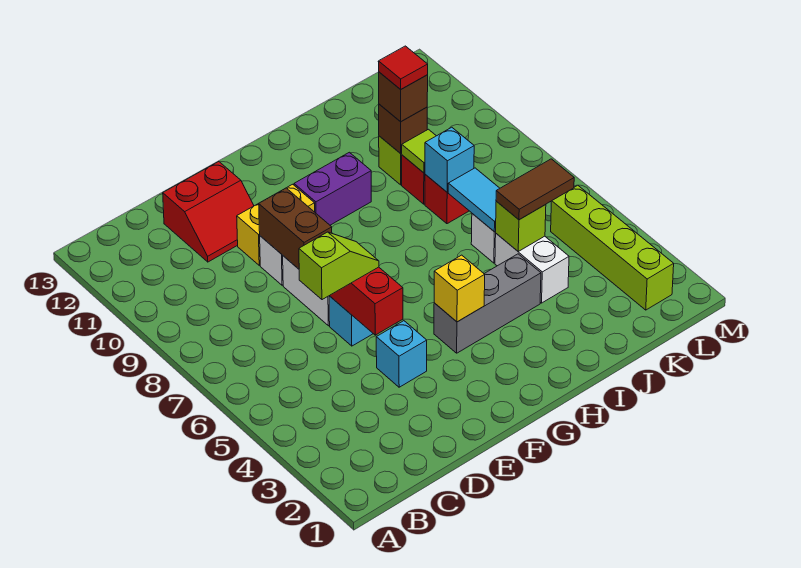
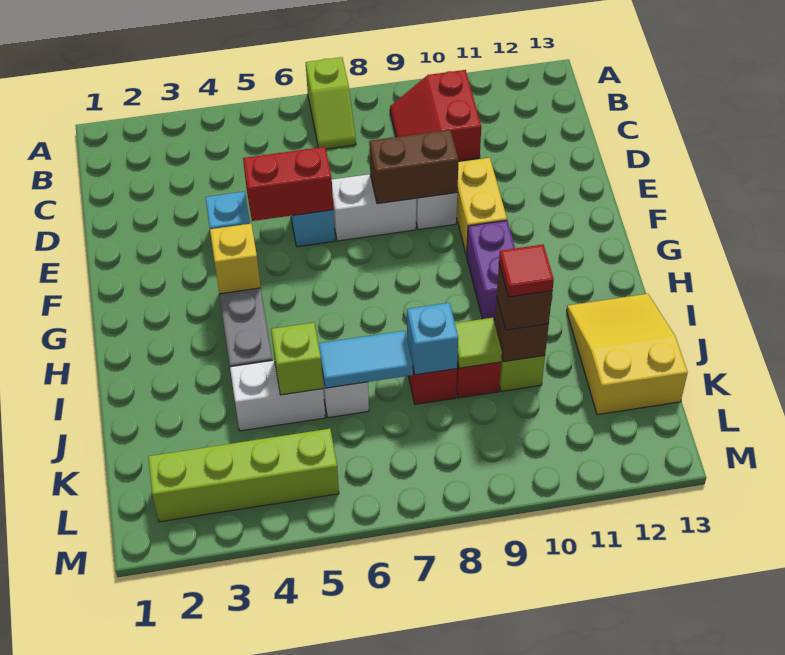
lime 1x2 slope [299,232,379,300] -> lime 1x2 slope moved to [306,57,356,149]
red 2x2 slope [163,162,254,262] -> red 2x2 slope moved to [390,70,481,161]
none -> yellow 2x3 slope [567,294,688,415]
brown 1x2 tile [496,159,574,220] -> none

